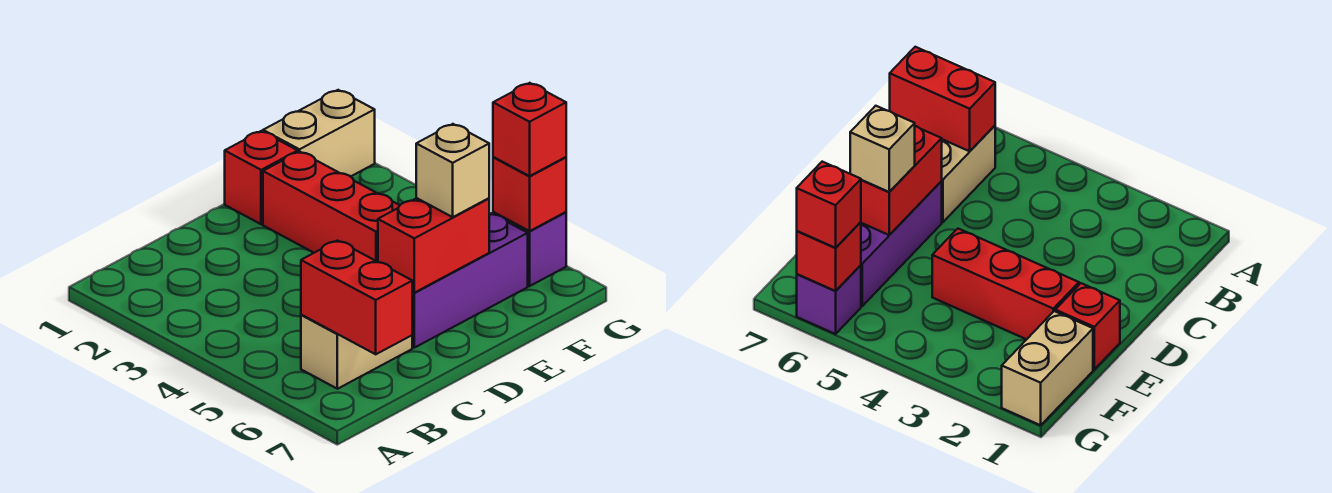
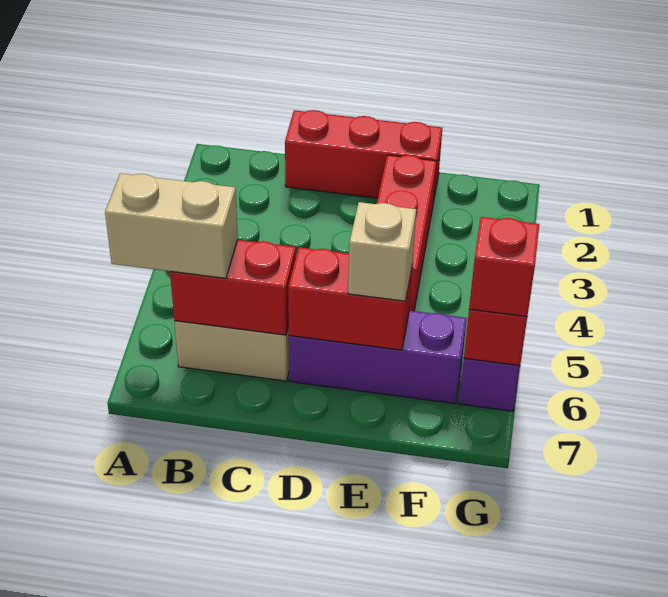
red 1x2 brick [301,241,412,354] -> red 1x2 brick turned to [170,240,296,335]
red 1x1 brick [225,131,298,224] -> red 1x3 brick [285,110,442,203]
tan 1x2 brick [263,90,375,177] -> tan 1x2 brick moved to [105,173,238,278]

